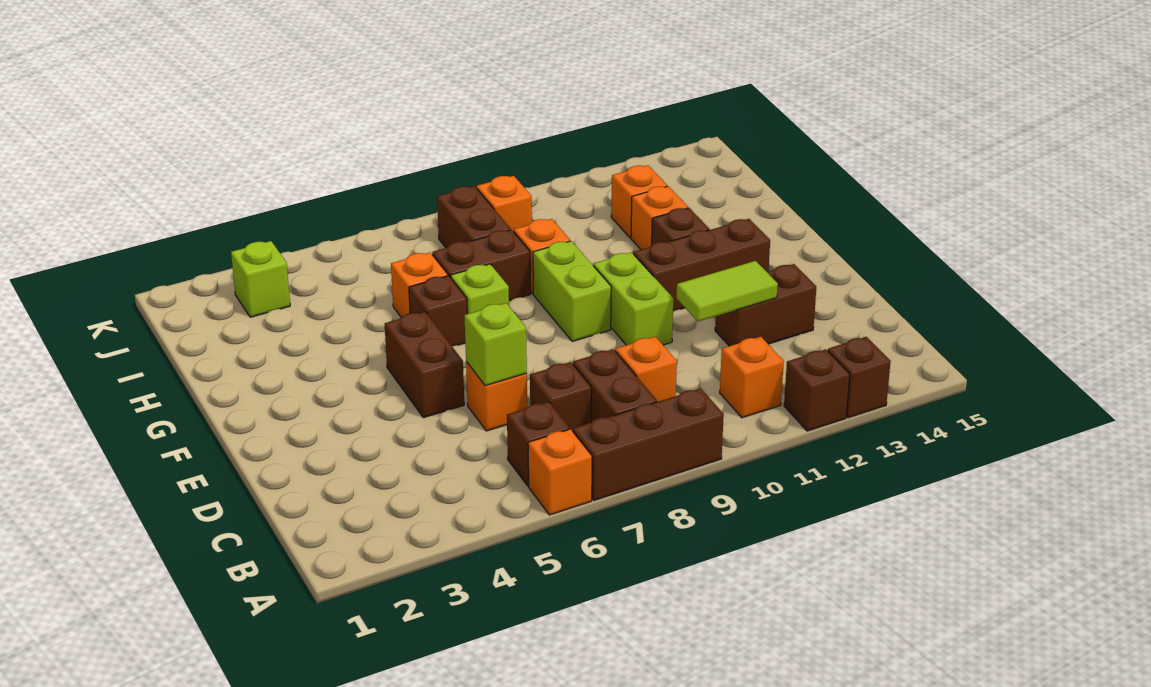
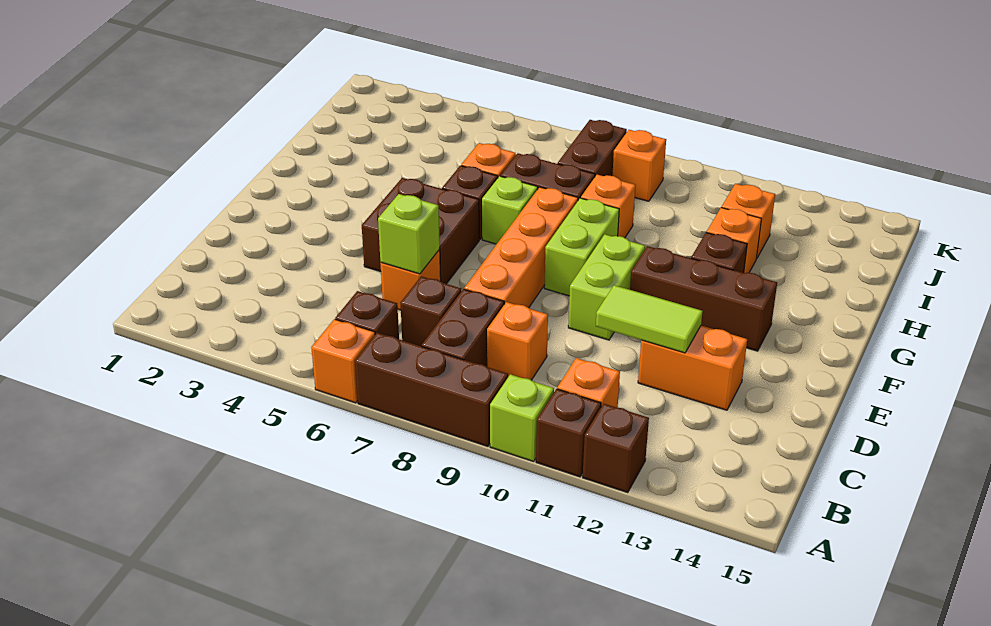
brown 1x1 brick [828,337,891,418] -> brown 1x1 brick moved to [536,389,601,477]
none -> orange 1x4 brick [464,187,578,308]
brown 1x2 brick [715,264,816,346] -> orange 1x2 brick [638,326,747,410]
brown 1x2 brick [385,312,464,418] -> brown 2x2 brick [362,178,479,284]
lime 1x1 brick [231,241,290,317] -> lime 1x1 brick moved to [490,374,554,461]

